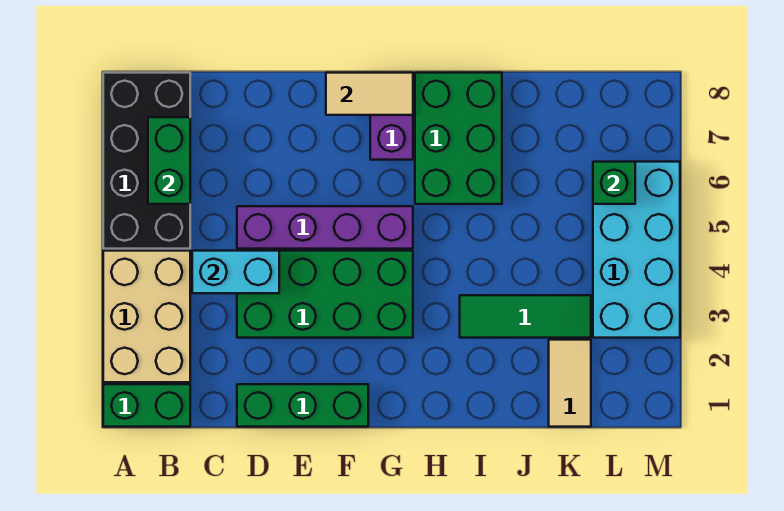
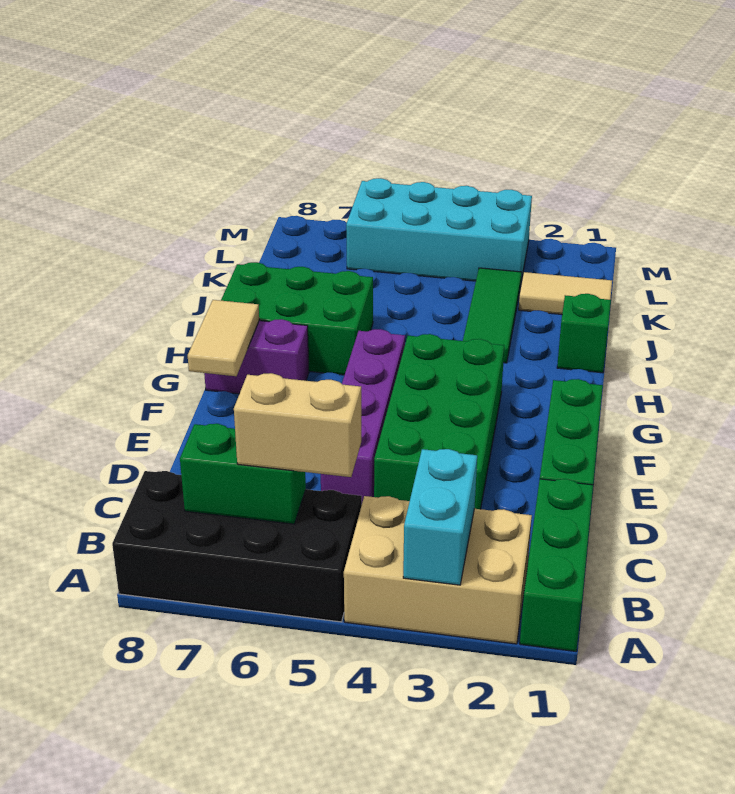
green 1x2 brick [103,384,190,427] -> green 1x3 brick [520,479,593,651]
none -> tan 1x2 brick [234,373,361,477]
cyan 1x2 brick [192,251,279,293] -> cyan 1x2 brick moved to [403,449,477,585]
green 1x1 brick [593,162,635,204] -> green 1x1 brick moved to [557,294,611,373]

